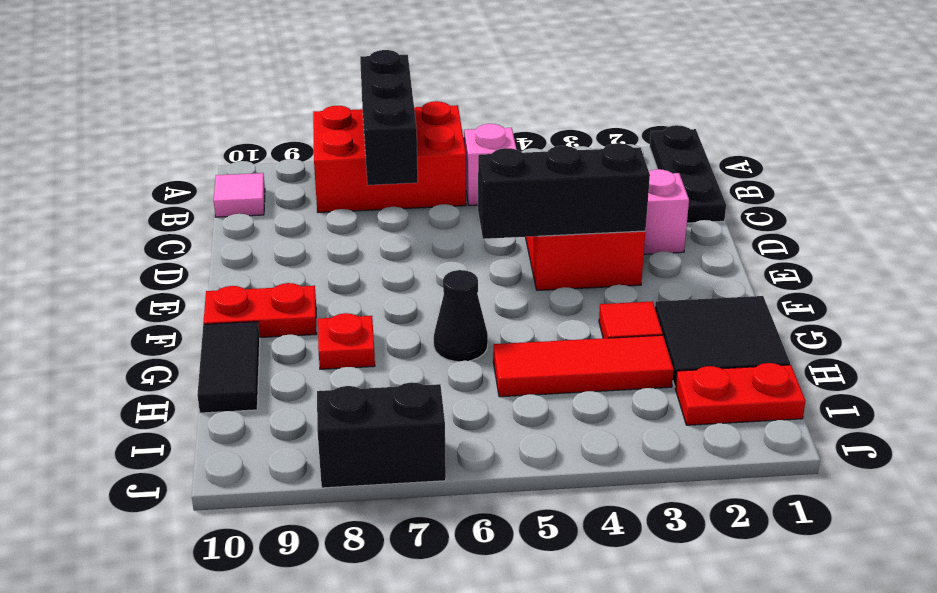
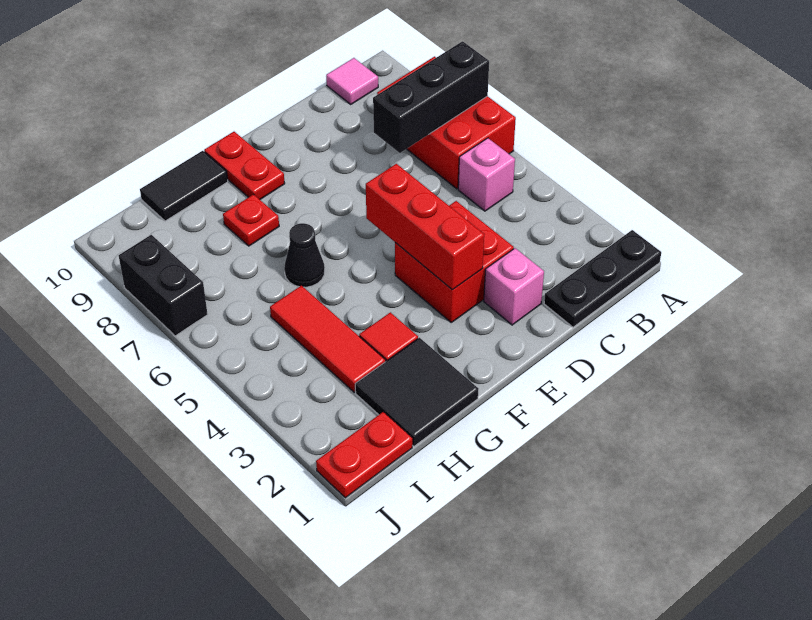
black 1x3 brick [478,143,650,239] -> red 1x3 brick [366,164,484,290]
red 1x2 plate [675,363,806,425] -> red 1x2 plate turned to [316,412,412,498]

